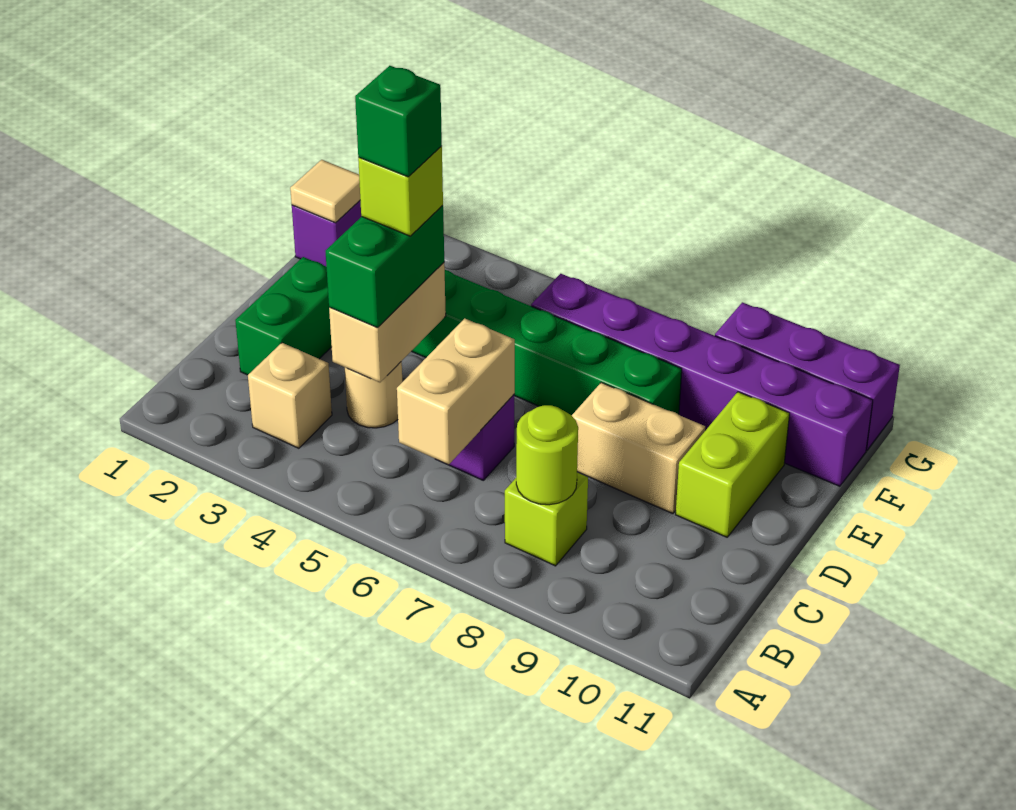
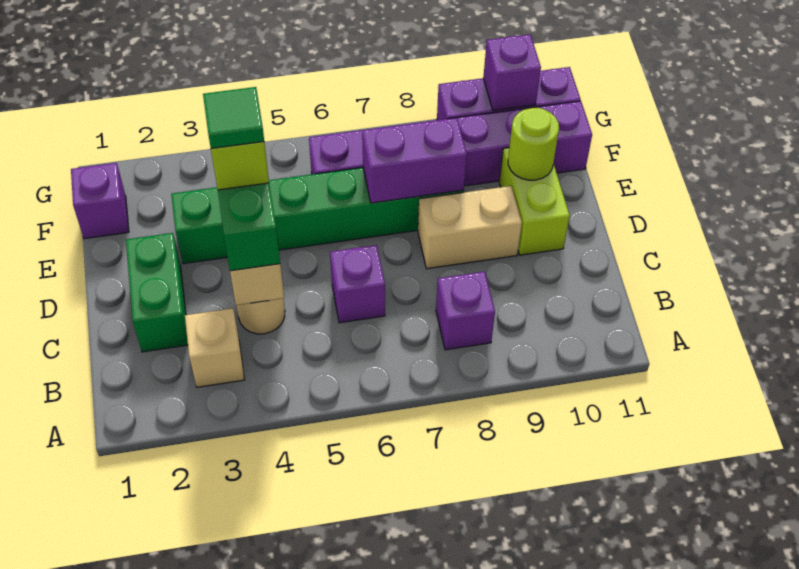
tan 1x2 brick [397,318,515,464] -> none
lime 1x1 brick [505,472,588,566] -> purple 1x1 brick [436,272,495,350]
lime 1x1 round brick [516,405,578,505] -> lime 1x1 round brick moved to [508,108,559,180]
green 1x1 brick [355,66,442,177] -> green 1x1 tile [203,87,264,149]
none -> purple 1x2 brick [362,118,467,203]
tan 1x1 tile [290,160,360,223] -> none
none -> purple 1x1 brick [483,34,541,111]

